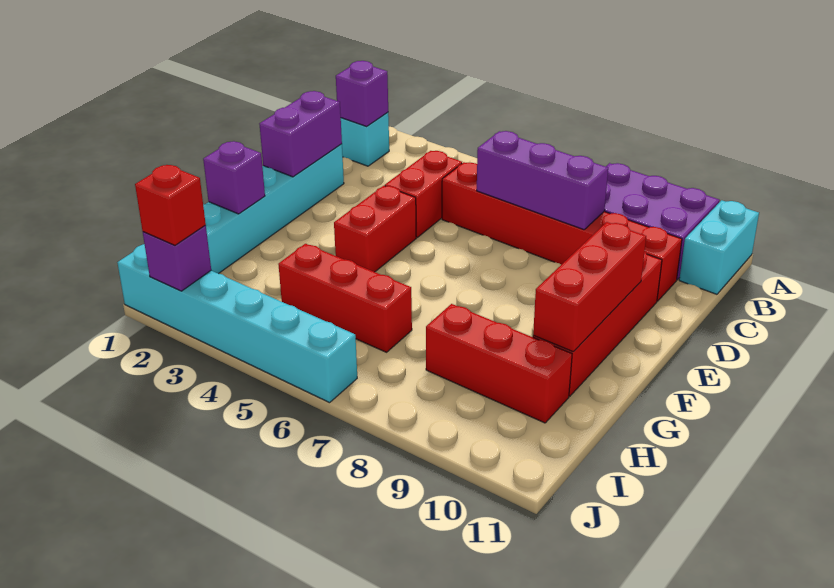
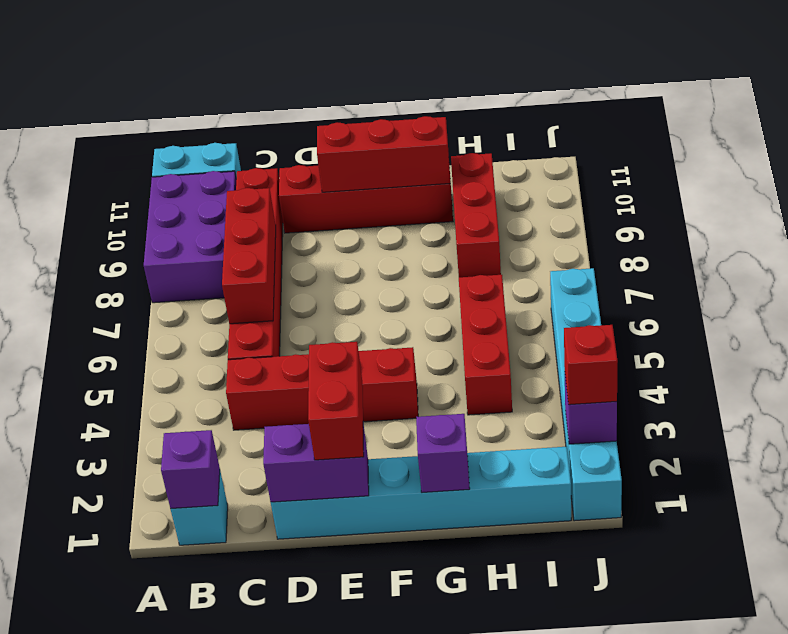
purple 1x3 brick [477,131,608,230] -> red 1x3 brick [222,188,276,324]
none -> red 1x2 brick [308,342,364,460]

